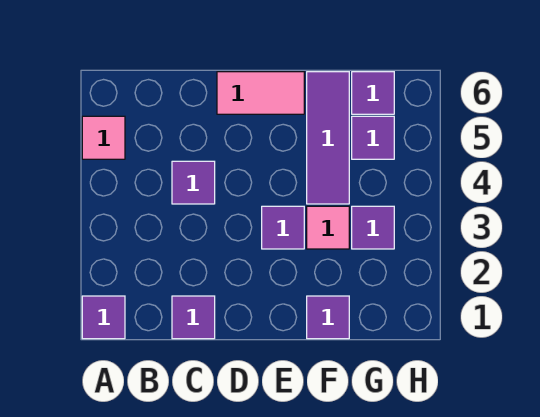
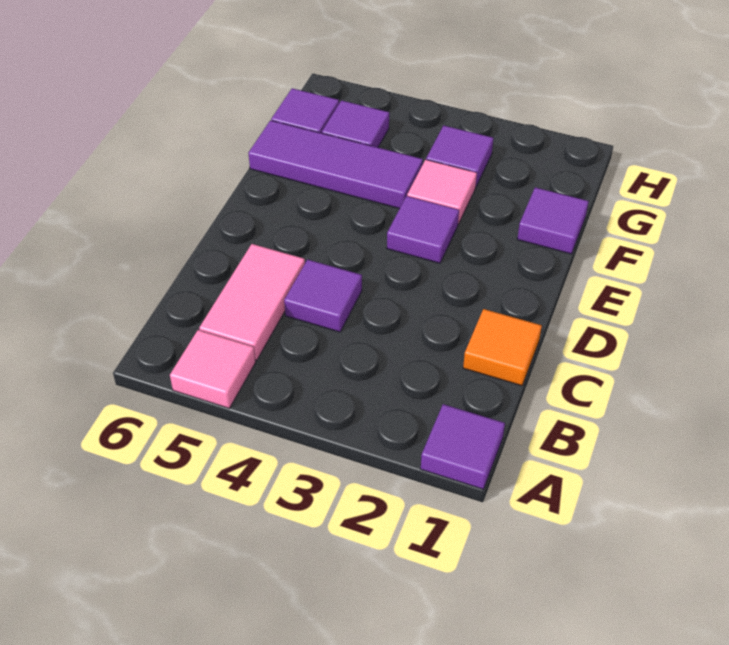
purple 1x1 tile [172,296,215,339] -> orange 1x1 tile [463,309,542,386]
pink 1x2 tile [217,72,304,114] -> pink 1x2 tile moved to [199,244,305,360]

